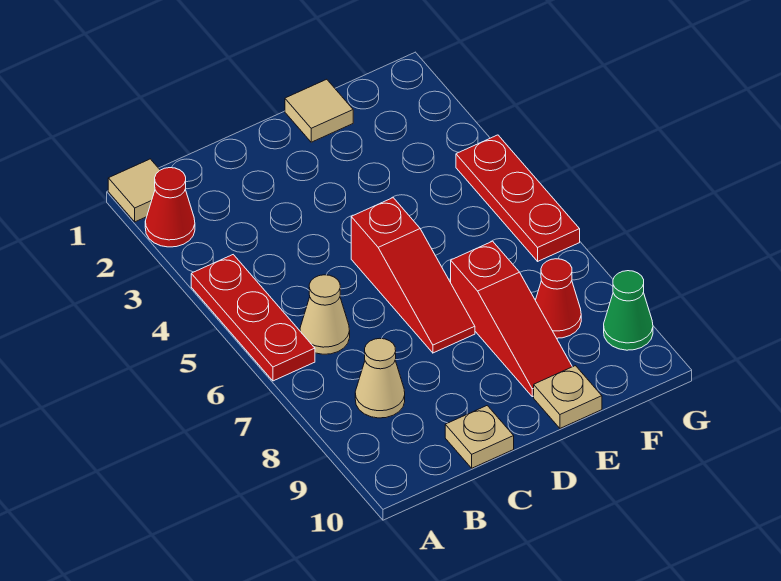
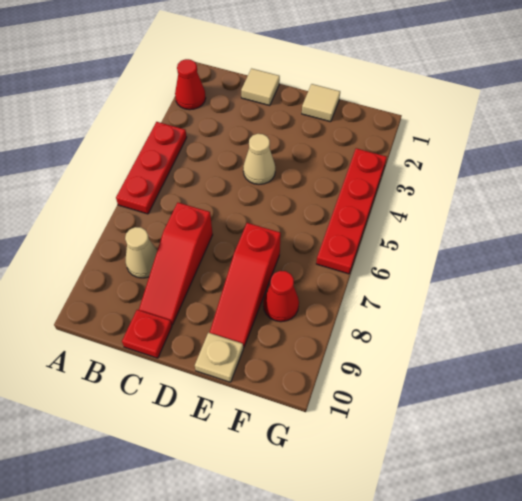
tan 1x1 tile [108,159,160,222] -> tan 1x1 tile moved to [241,69,280,106]
tan 1x1 cone [300,275,350,354] -> tan 1x1 cone moved to [243,134,275,184]
tan 1x1 plate [445,406,514,468] -> red 1x1 plate [122,310,172,358]
red 1x3 slope [351,198,475,353] -> red 1x3 slope moved to [139,203,213,325]
red 1x3 plate [456,135,580,261] -> red 1x4 plate [316,148,387,274]
green 1x1 cone [604,271,653,350] -> none

